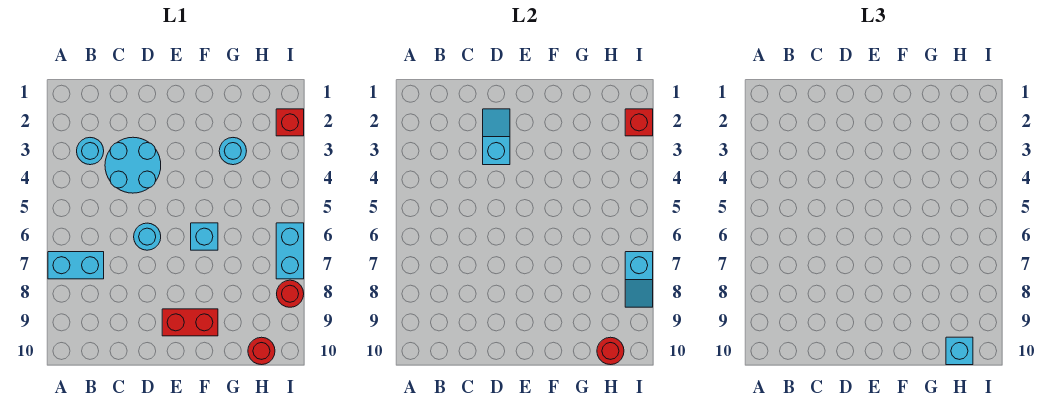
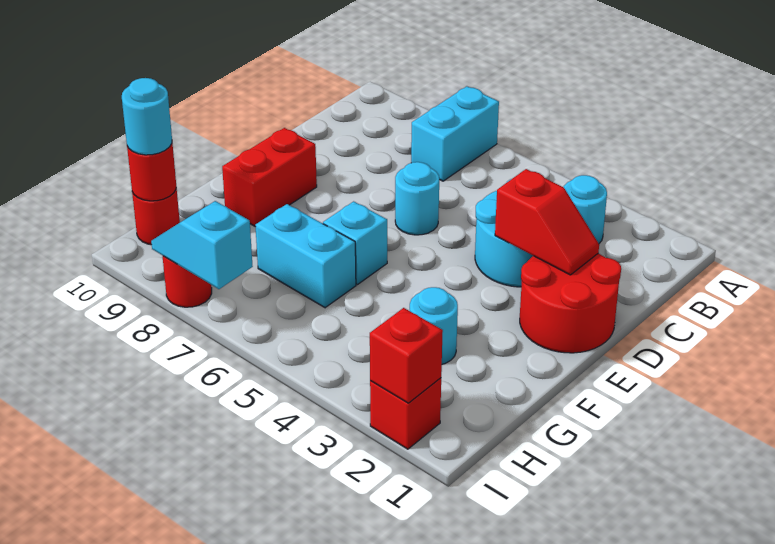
none -> red 2x2 round brick [520,254,621,353]
cyan 1x2 slope [483,109,510,165] -> red 1x2 slope [495,169,599,275]
cyan 1x1 brick [946,337,973,365] -> cyan 1x1 round brick [122,78,172,155]
cyan 1x2 brick [276,223,304,279] -> cyan 1x2 brick moved to [255,204,356,308]

